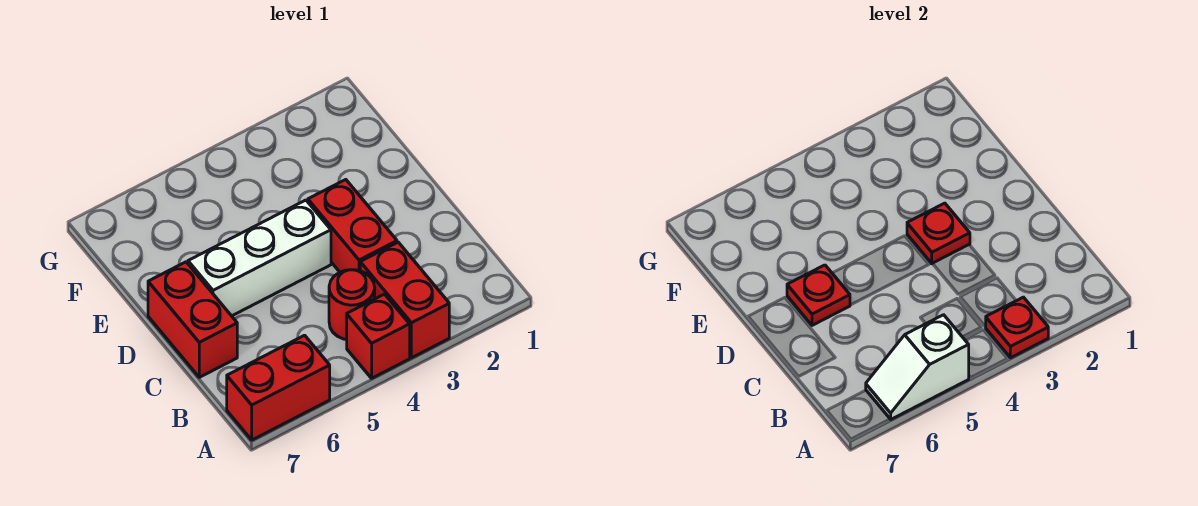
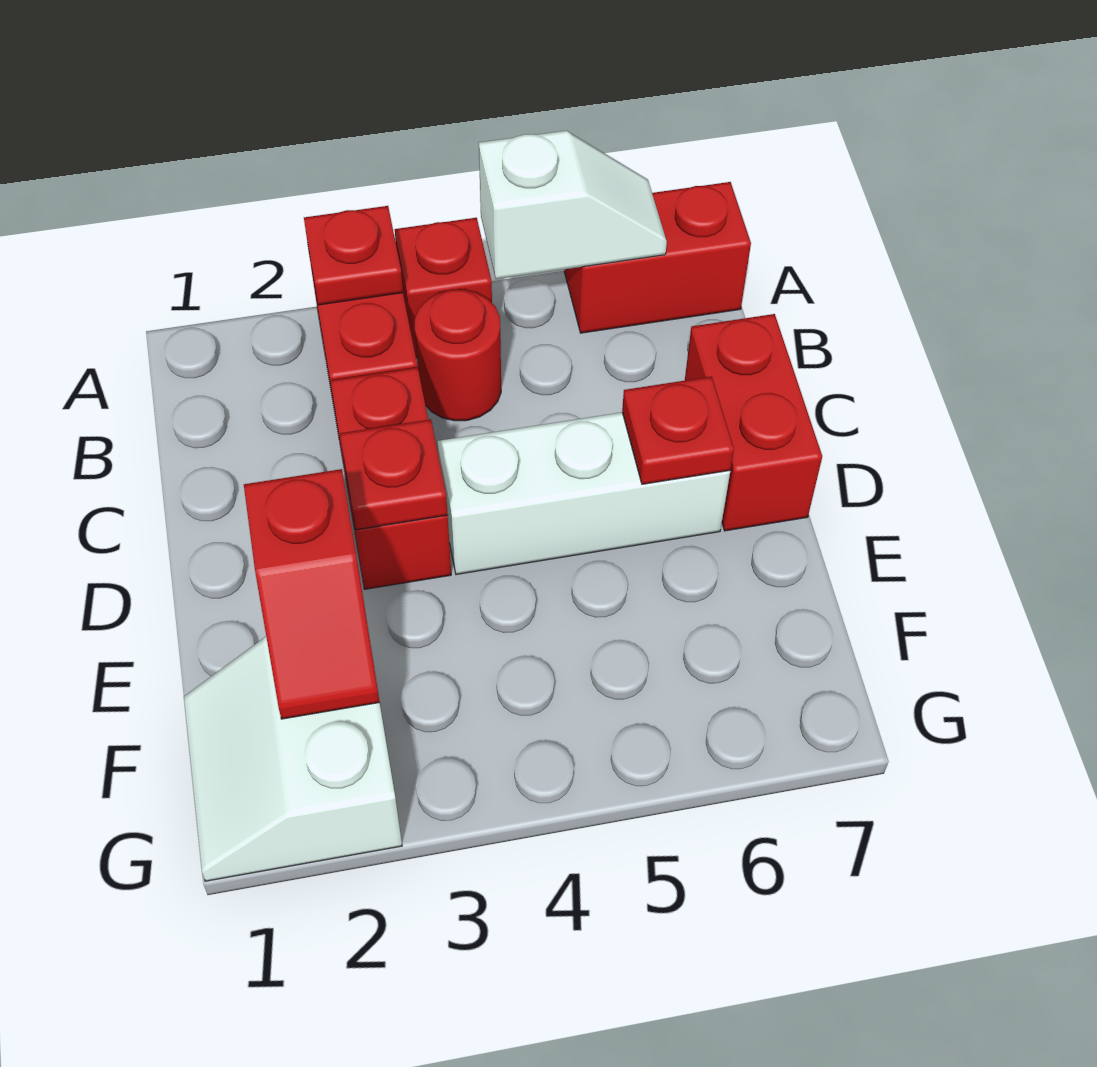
none -> red 1x2 slope [244,469,380,719]
none -> white 2x2 slope [184,637,402,881]

